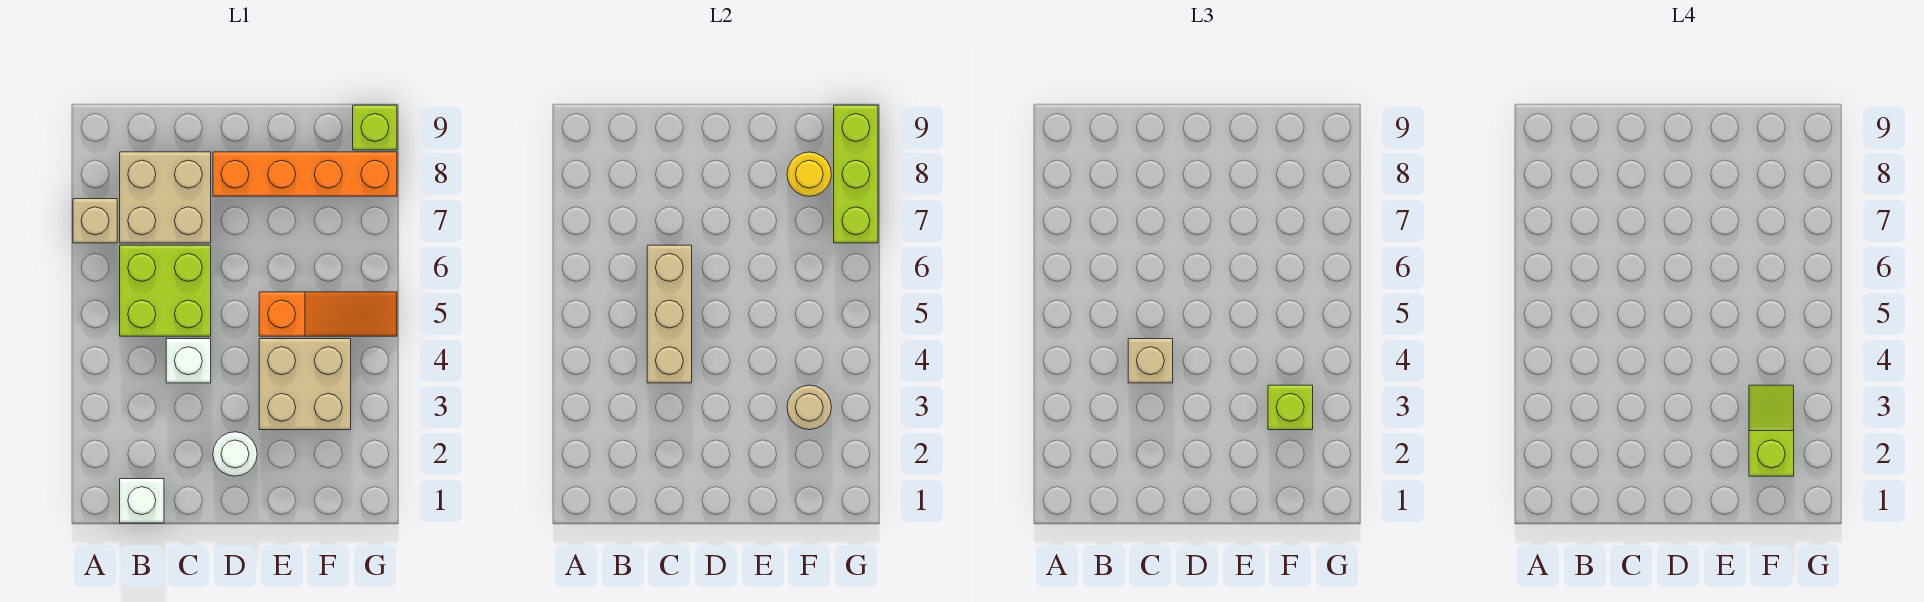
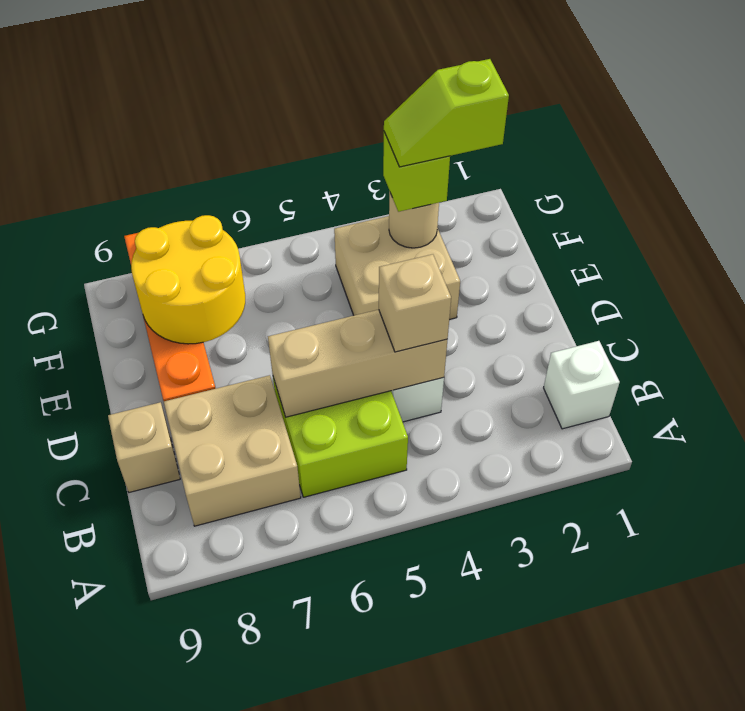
tan 1x1 brick [73,199,117,243] -> tan 1x1 brick moved to [108,402,180,492]
white 1x1 round brick [213,432,257,476] -> none
orange 1x3 slope [259,292,397,336] -> none
yellow 1x1 round brick [787,152,831,196] -> yellow 2x2 round brick [131,215,245,344]
lime 1x3 brick [834,105,878,243] -> none
lime 1x1 brick [353,105,397,150] -> none

